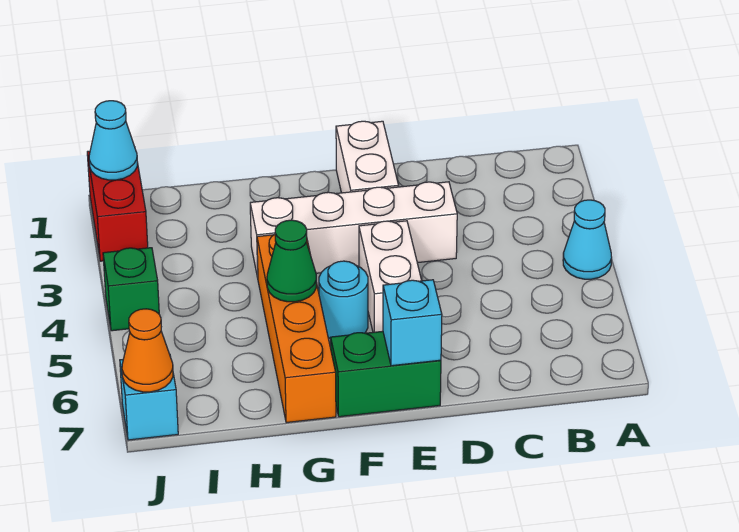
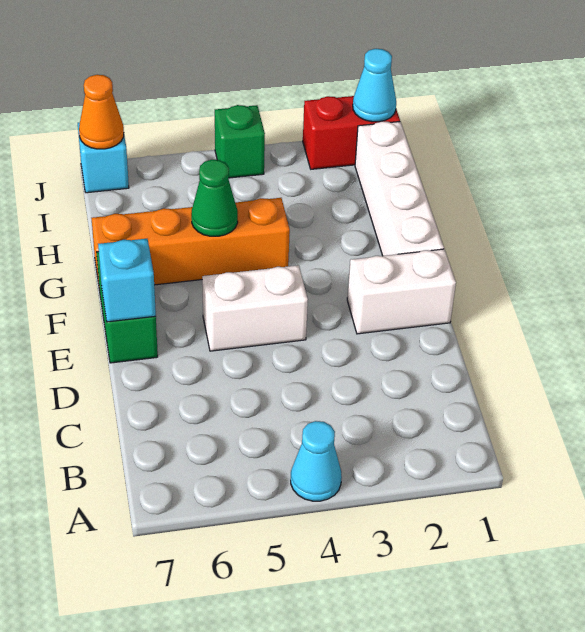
white 1x4 brick [250,182,457,278] -> white 1x4 brick moved to [355,121,444,256]
cyan 1x1 round brick [319,261,368,339] -> none

